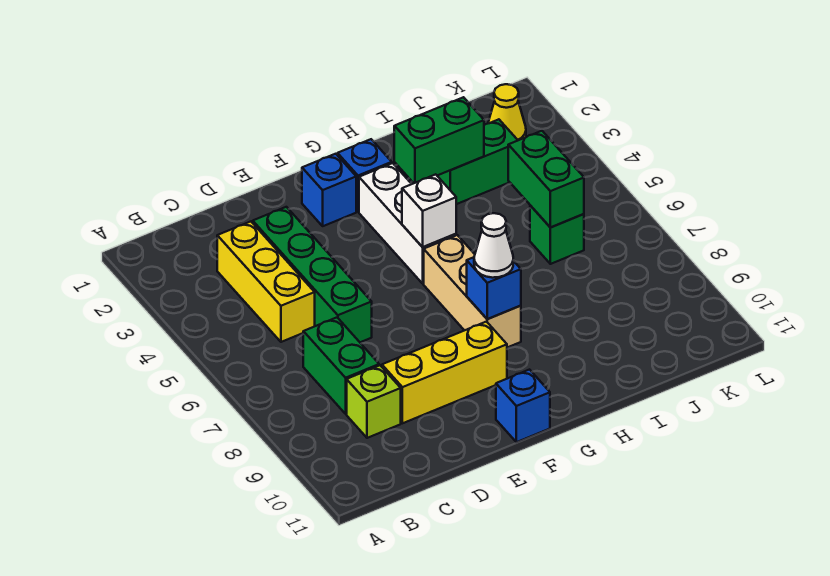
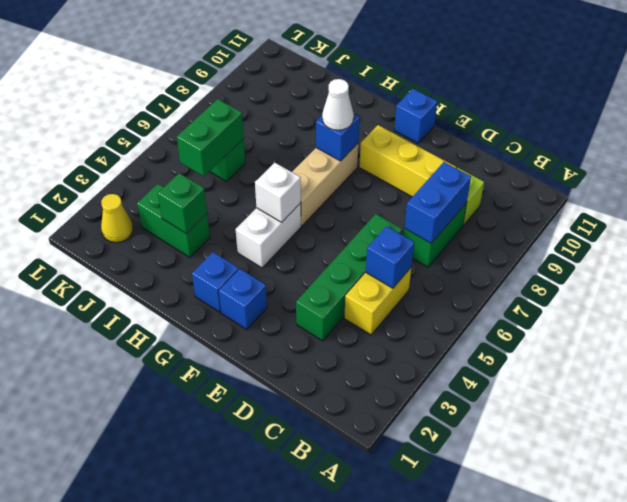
yellow 1x3 brick [217,222,315,342] -> yellow 1x2 brick [344,268,411,335]
none -> blue 1x1 brick [366,226,414,288]
none -> blue 1x2 brick [405,162,471,243]
white 1x3 brick [359,163,456,284] -> white 1x2 brick [236,203,301,268]
green 1x2 brick [394,97,484,183] -> green 1x1 brick [158,173,207,234]

